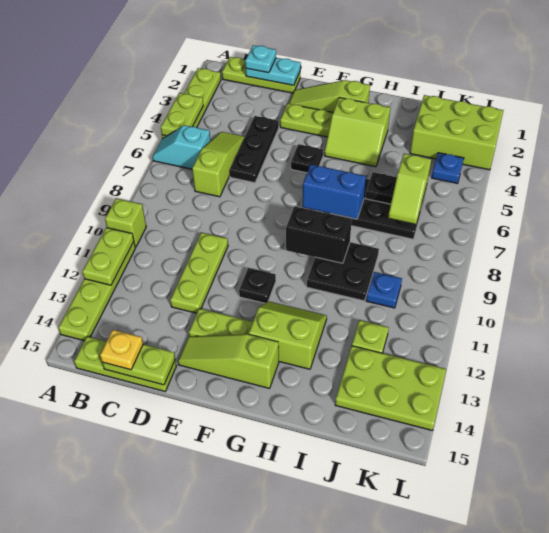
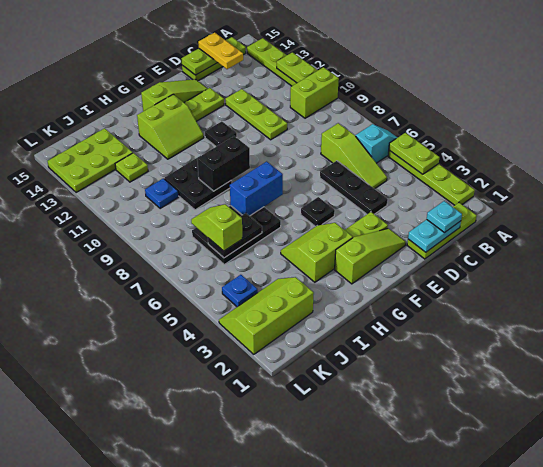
lime 1x1 brick [105,198,146,247] -> lime 1x2 brick [290,67,339,118]
yellow 1x1 plate [100,330,143,370] -> yellow 1x2 plate [198,33,243,69]
lime 2x3 brick [410,95,504,170] -> lime 2x3 slope [219,277,314,354]

